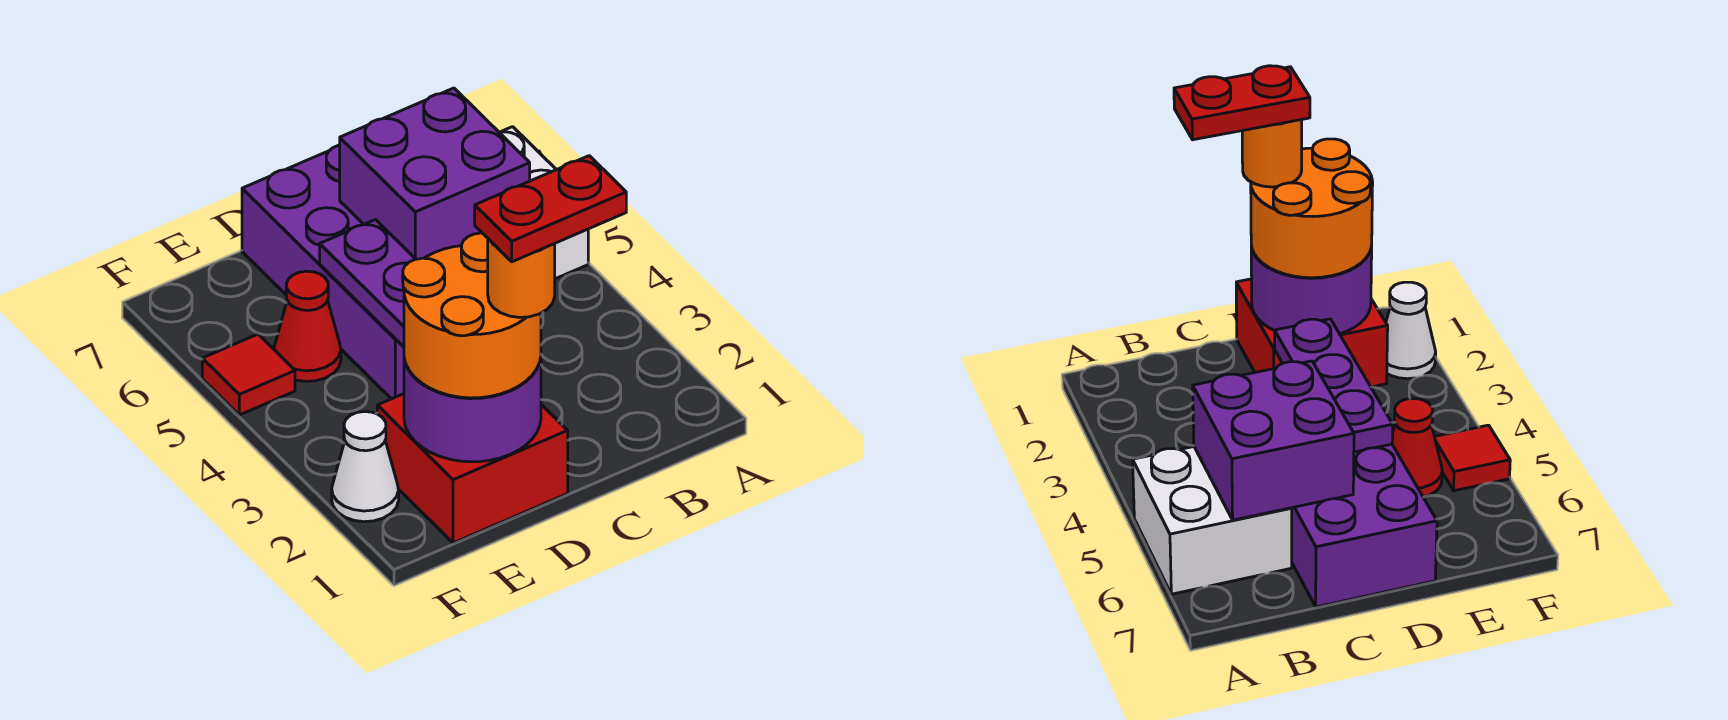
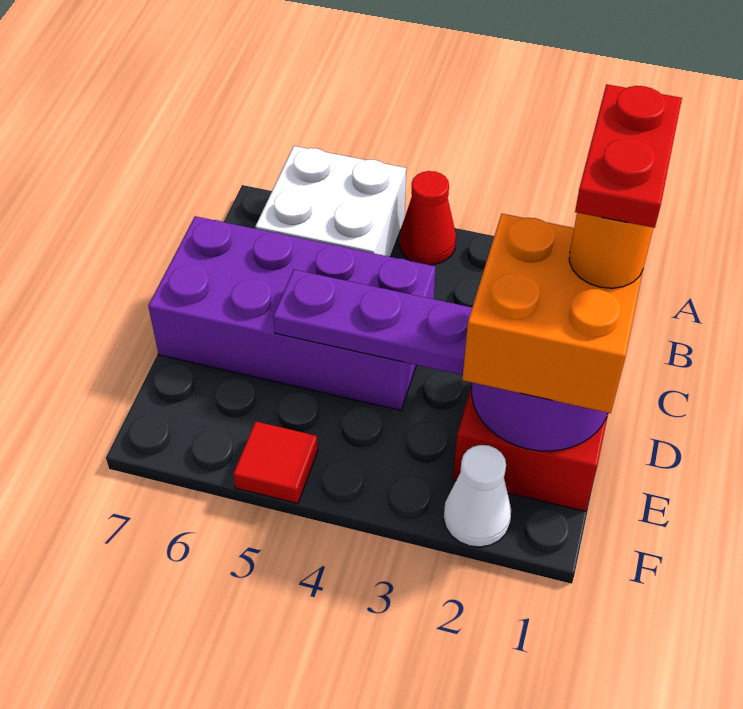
purple 2x2 brick [340,88,530,259] -> none
orange 2x2 round brick [403,233,541,398] -> orange 2x2 brick [462,214,643,413]
red 1x1 cone [274,271,341,381] -> red 1x1 cone moved to [399,171,456,265]

